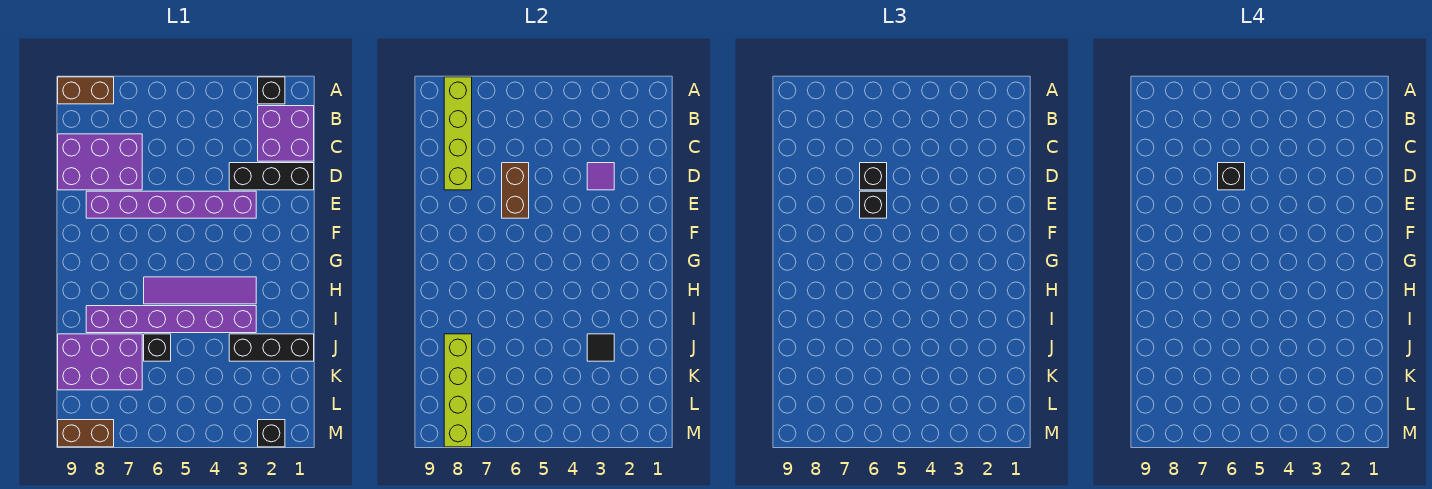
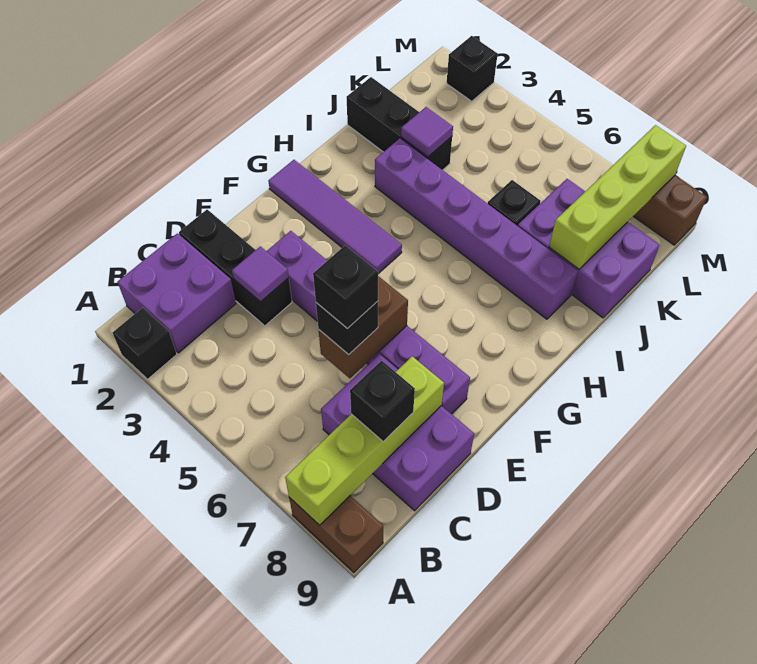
black 1x1 brick [860,191,887,218] -> black 1x1 brick moved to [350,361,415,442]
purple 1x4 tile [144,277,256,304] -> purple 1x4 tile moved to [268,160,402,274]
black 1x1 tile [587,334,614,361] -> purple 1x1 tile [401,107,453,157]

